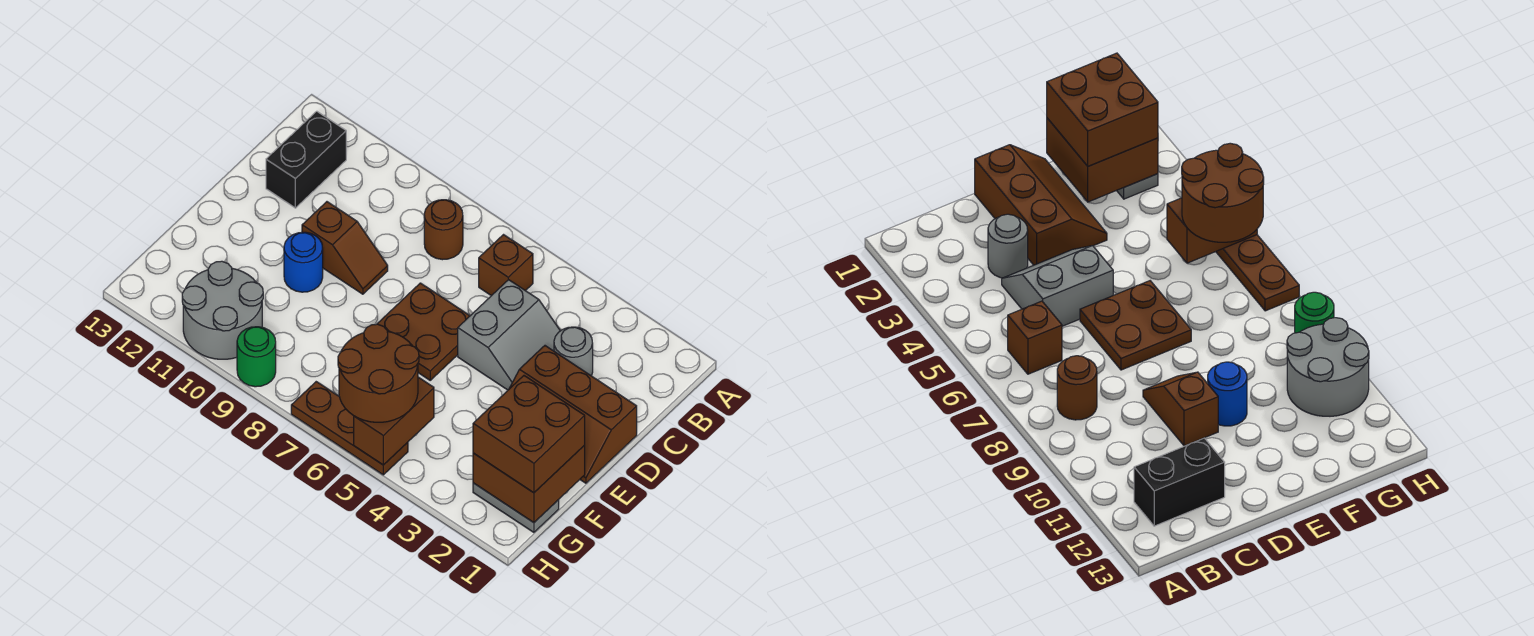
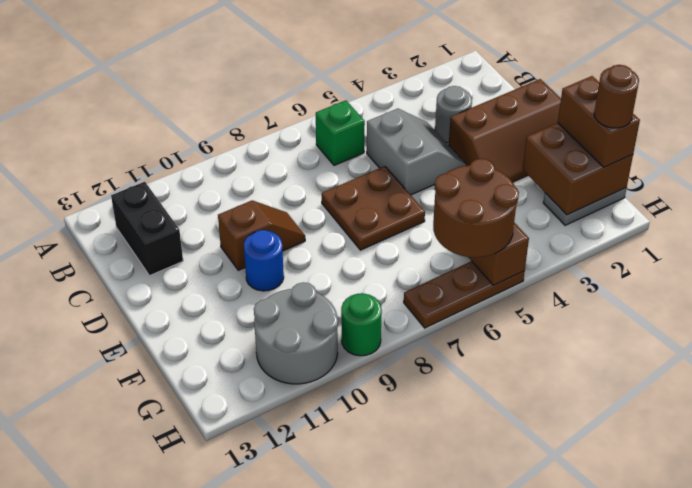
brown 1x1 brick [479,235,533,296] -> green 1x1 brick [316,100,365,165]
brown 1x1 round brick [424,200,463,260] -> brown 1x1 round brick moved to [594,65,639,128]
brown 2x2 brick [473,376,585,493] -> brown 1x2 brick [558,76,640,167]

